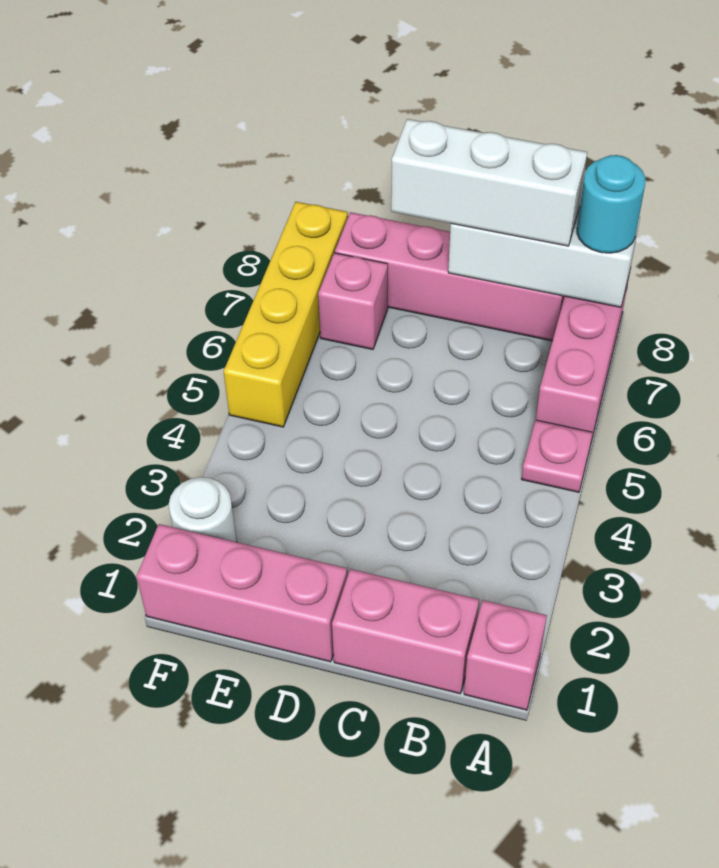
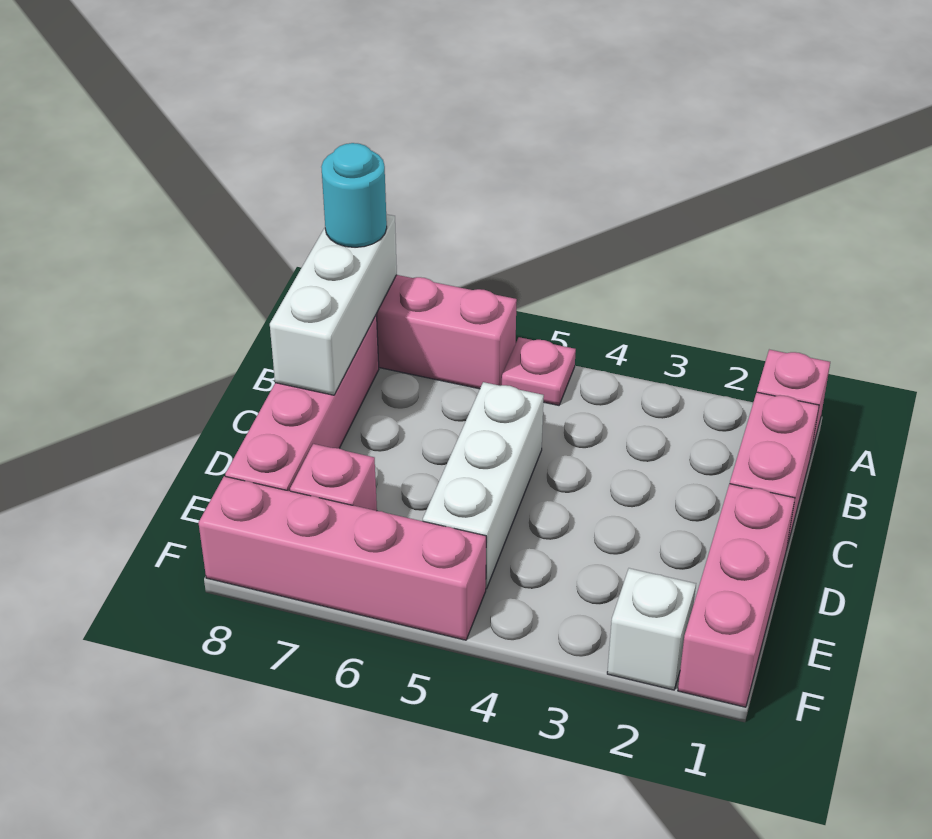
white 1x3 brick [391,119,587,246] -> white 1x3 brick moved to [423,382,544,589]
white 1x1 round brick [169,477,237,542] -> white 1x1 brick [607,568,696,690]
yellow 1x4 brick [224,202,348,427] -> pink 1x4 brick [199,476,486,640]

